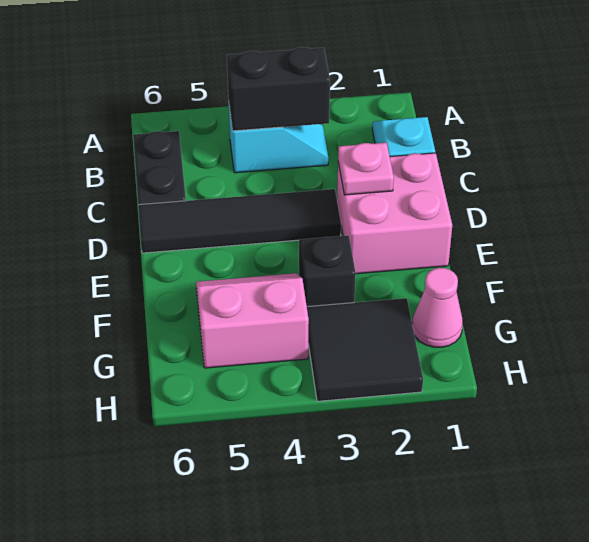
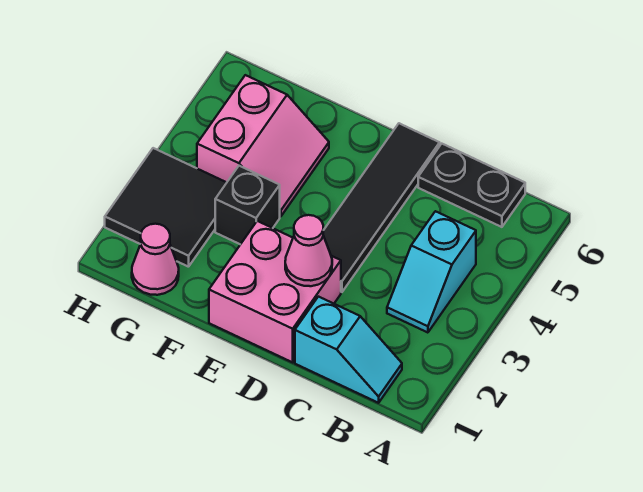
black 1x2 brick [227,47,330,131] -> none
pink 1x1 plate [338,142,394,195] -> pink 1x1 cone [285,215,332,286]

